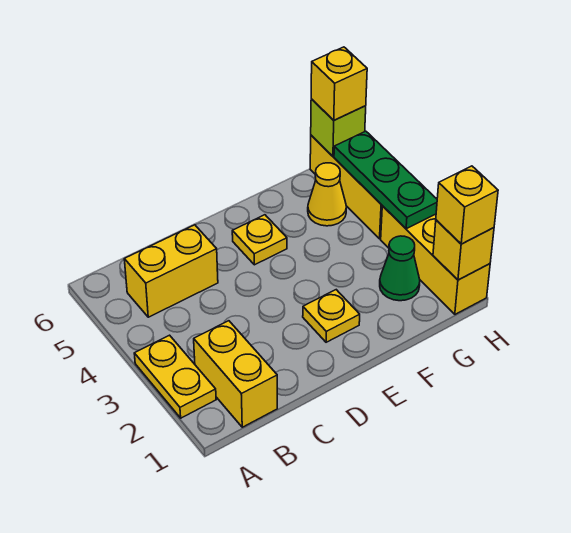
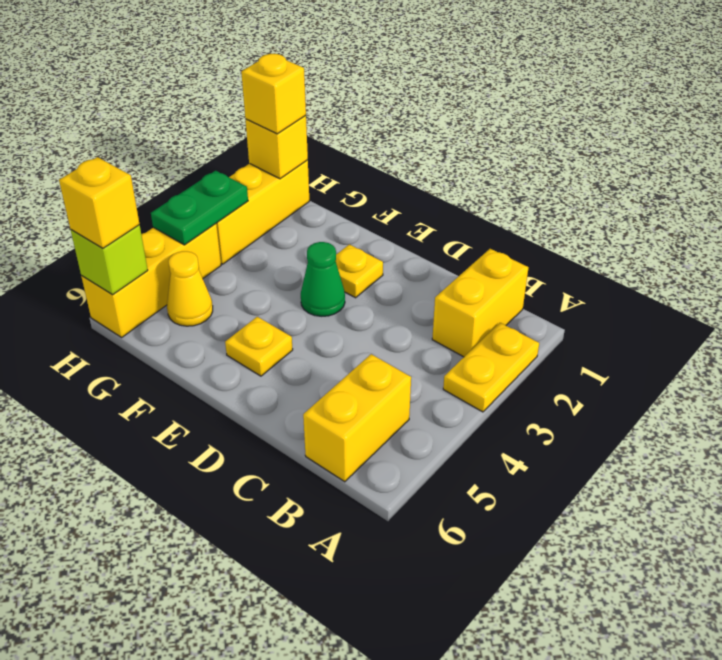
yellow 1x2 brick [124,225,218,317] -> yellow 1x2 brick turned to [303,354,411,482]
green 1x1 cone [380,236,420,301] -> green 1x1 cone moved to [301,242,345,316]
green 1x3 plate [334,131,437,229] -> green 1x2 plate [151,171,248,245]

